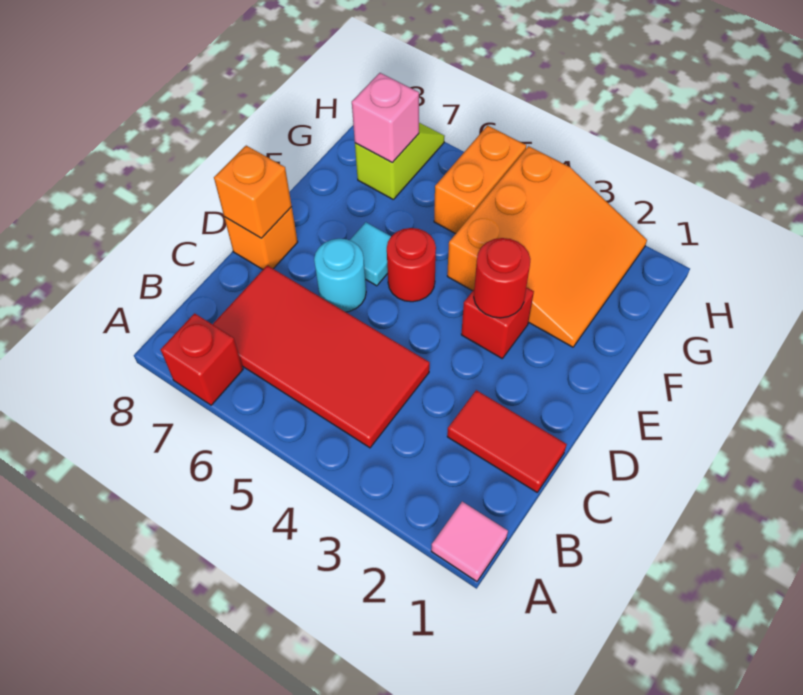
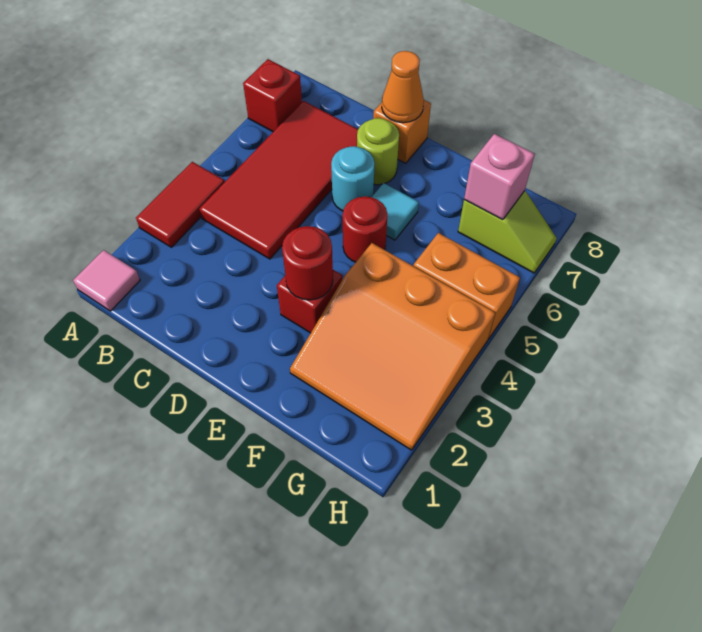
red 1x2 tile [447,390,567,492] -> red 1x2 tile moved to [136,162,225,247]
none -> lime 1x1 round brick [357,118,399,185]
orange 1x1 brick [214,146,292,238] -> orange 1x1 cone [382,51,424,123]

